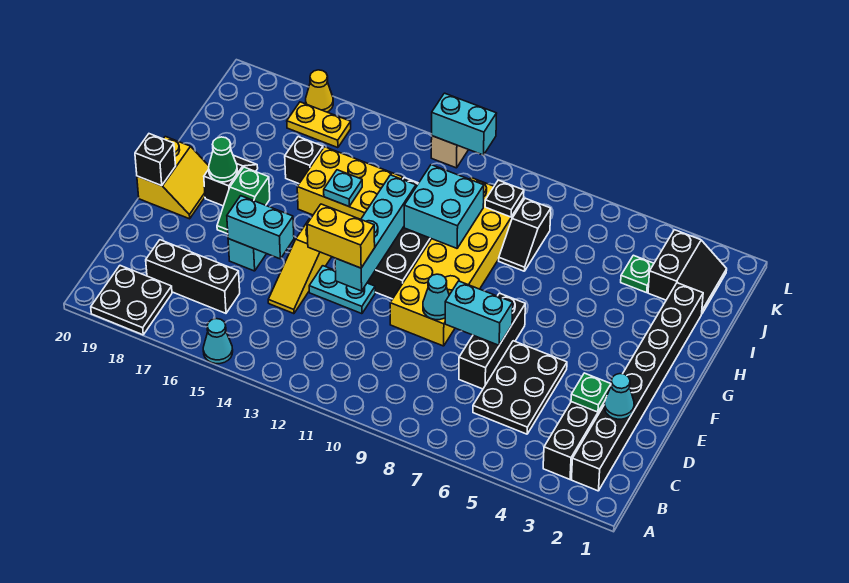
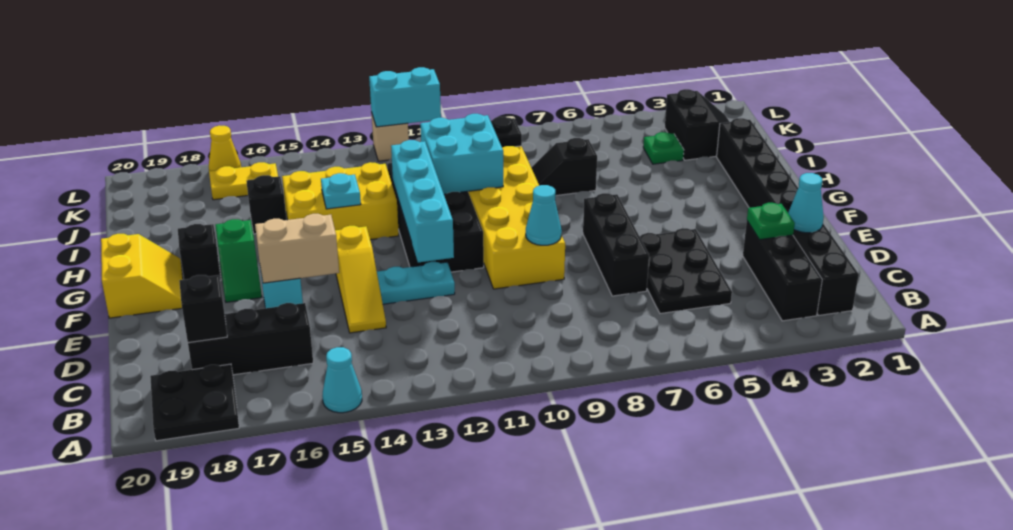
cyan 1x2 brick [445,281,513,345] -> none
yellow 1x2 brick [307,204,375,268] -> none
cyan 1x2 brick [227,196,294,259] -> tan 1x2 brick [255,214,339,283]
black 1x1 brick [135,134,176,186] -> black 1x1 brick moved to [179,275,227,343]
green 1x1 cone [209,137,237,182] -> none
black 1x2 slope [499,198,551,271] -> black 1x2 slope turned to [531,138,597,196]

